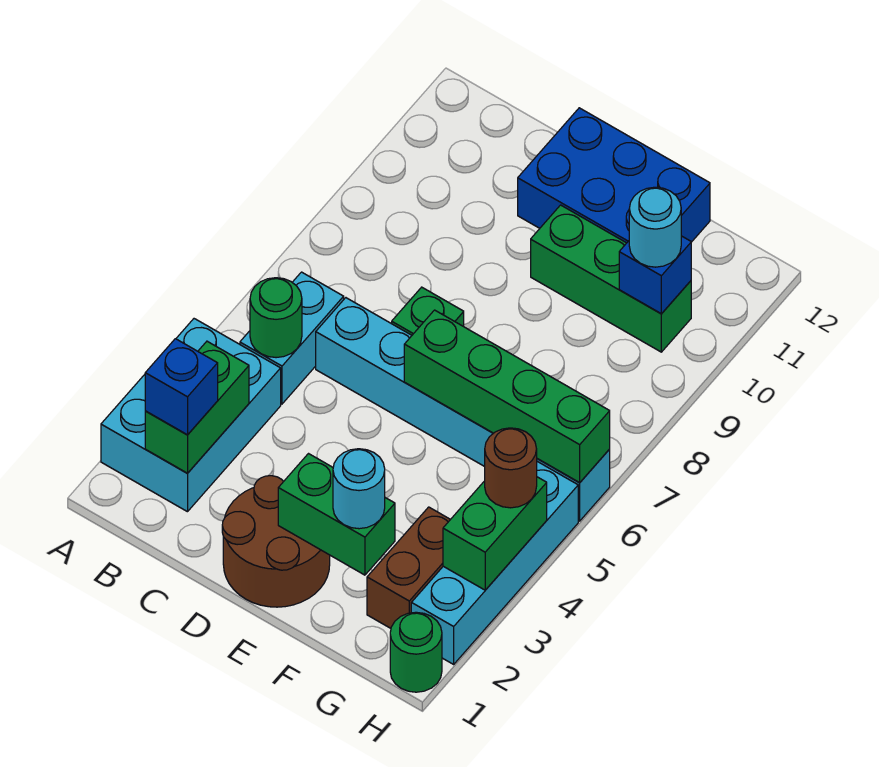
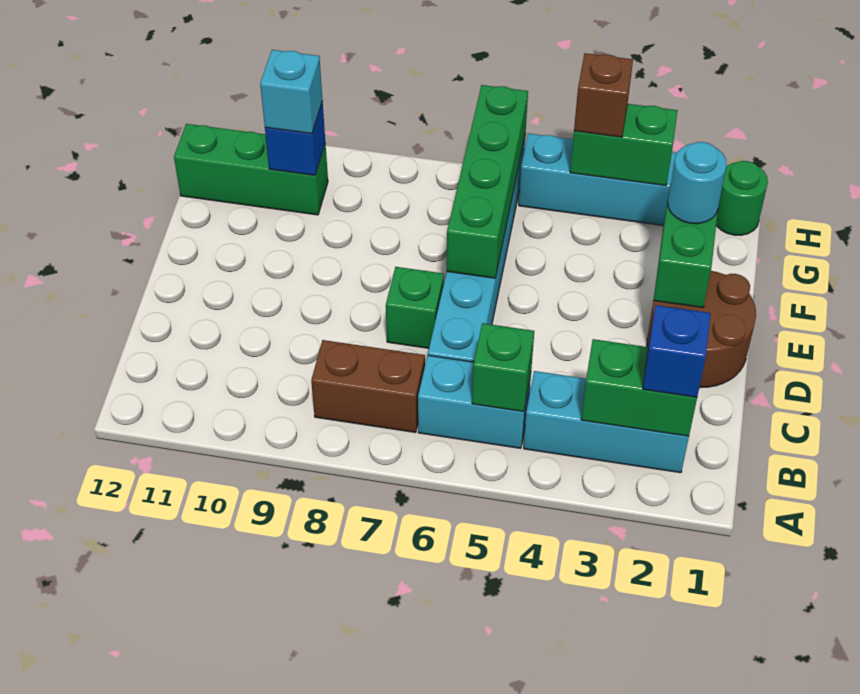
cyan 2x3 brick [101,319,281,512] -> cyan 1x3 brick [524,371,689,473]
green 1x1 round brick [250,278,302,358] -> green 1x1 brick [472,323,534,412]
blue 2x3 brick [518,108,710,243] -> none
green 1x3 brick [531,205,691,352] -> green 1x3 brick turned to [174,124,328,215]
brown 1x2 brick [367,507,450,628] -> brown 1x2 brick moved to [311,340,425,433]
cyan 1x1 round brick [629,187,681,267] -> cyan 1x1 brick [260,50,322,134]
brown 1x1 round brick [485,428,537,508] -> brown 1x1 brick [574,53,633,137]

